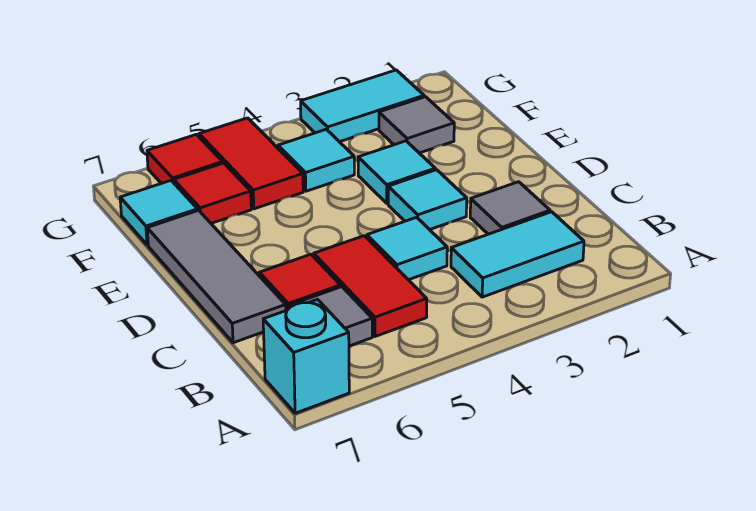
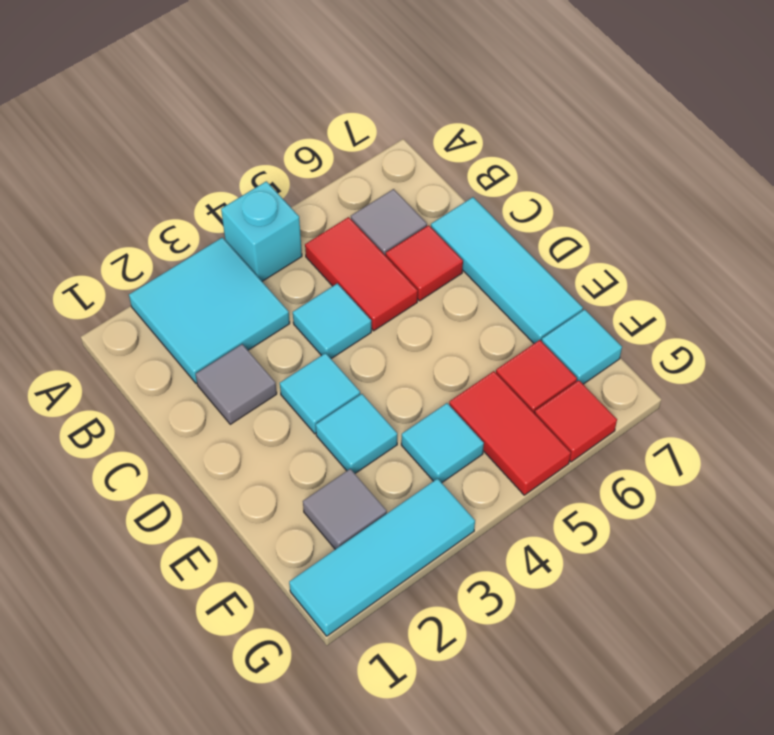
cyan 1x1 brick [263,300,349,413] -> cyan 1x1 brick moved to [221,181,302,281]
cyan 1x2 tile [451,212,584,297] -> cyan 2x2 tile [129,237,290,383]
grey 1x3 tile [147,210,286,343] -> cyan 1x3 tile [431,197,583,343]
cyan 1x2 tile [301,70,424,142] -> cyan 1x3 tile [289,479,475,636]

